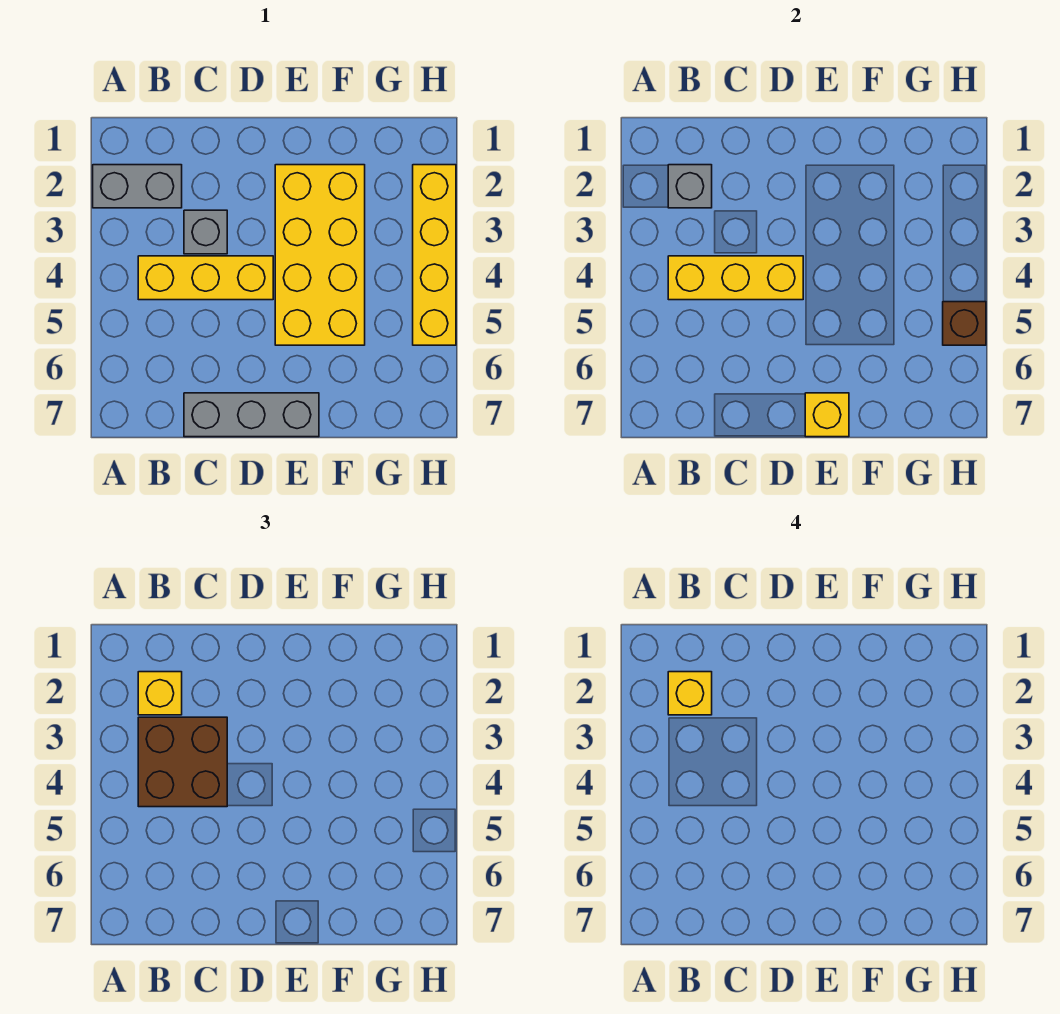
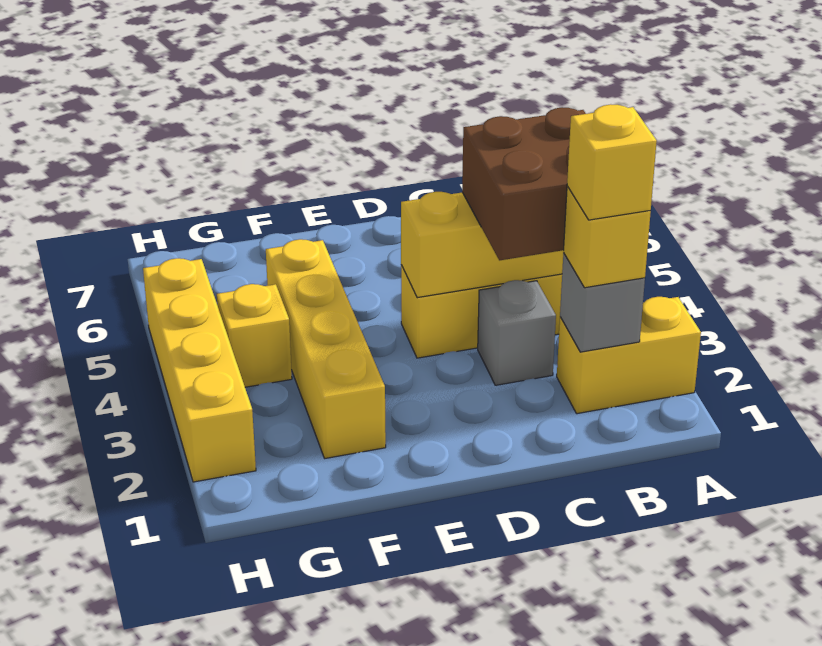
grey 1x2 brick [93,165,182,208] -> yellow 1x2 brick [557,297,701,414]
grey 1x3 brick [184,393,319,437] -> none
yellow 2x4 brick [275,165,365,345] -> yellow 1x4 brick [266,239,386,458]
yellow 1x1 brick [805,393,849,437] -> yellow 1x1 brick moved to [217,284,292,387]
brown 1x1 brick [943,302,986,345] -> none

